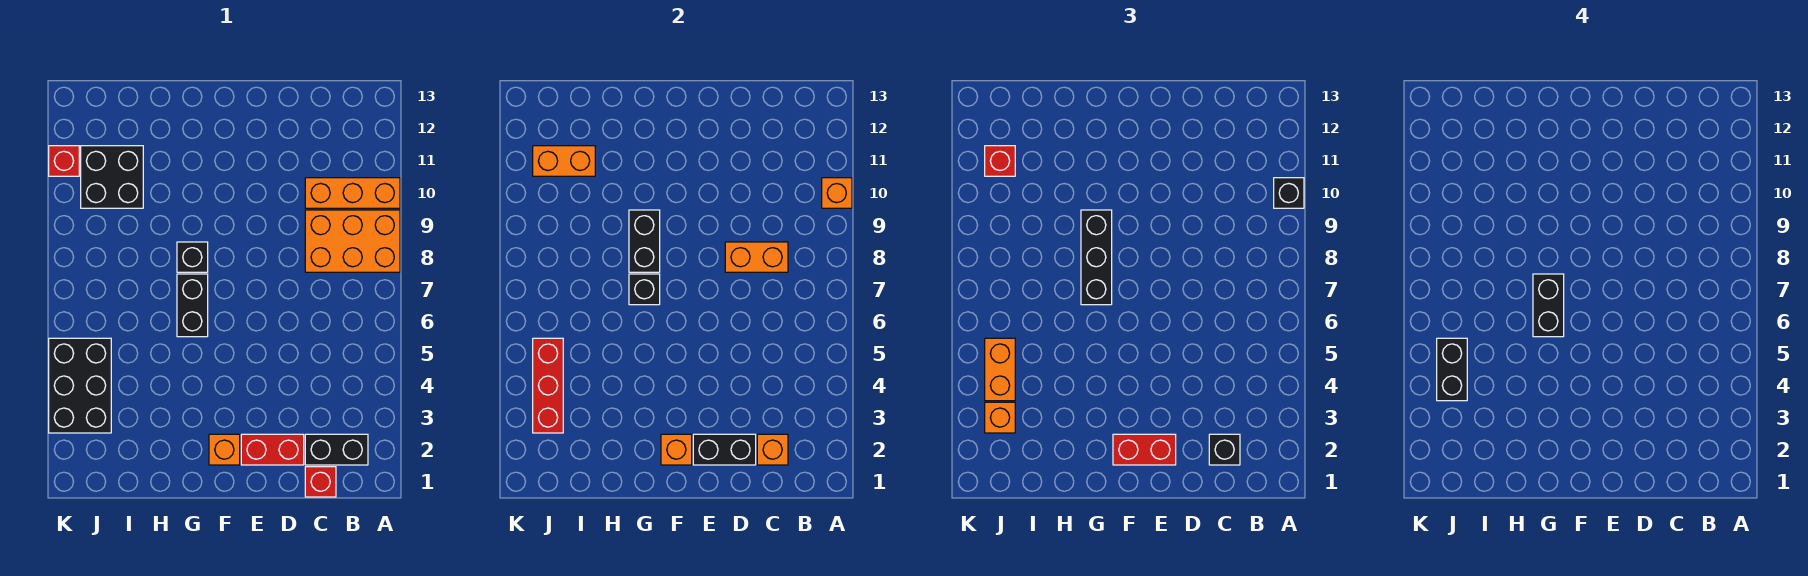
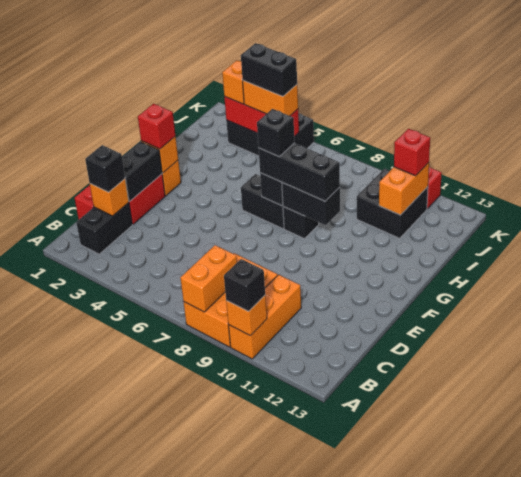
orange 1x2 brick [725,242,788,272] -> orange 1x2 brick moved to [181,245,237,312]
red 1x2 brick [1113,434,1176,465] -> red 1x1 brick [138,104,175,149]
black 1x2 brick [1533,274,1564,337] -> black 1x1 brick [257,109,295,156]

